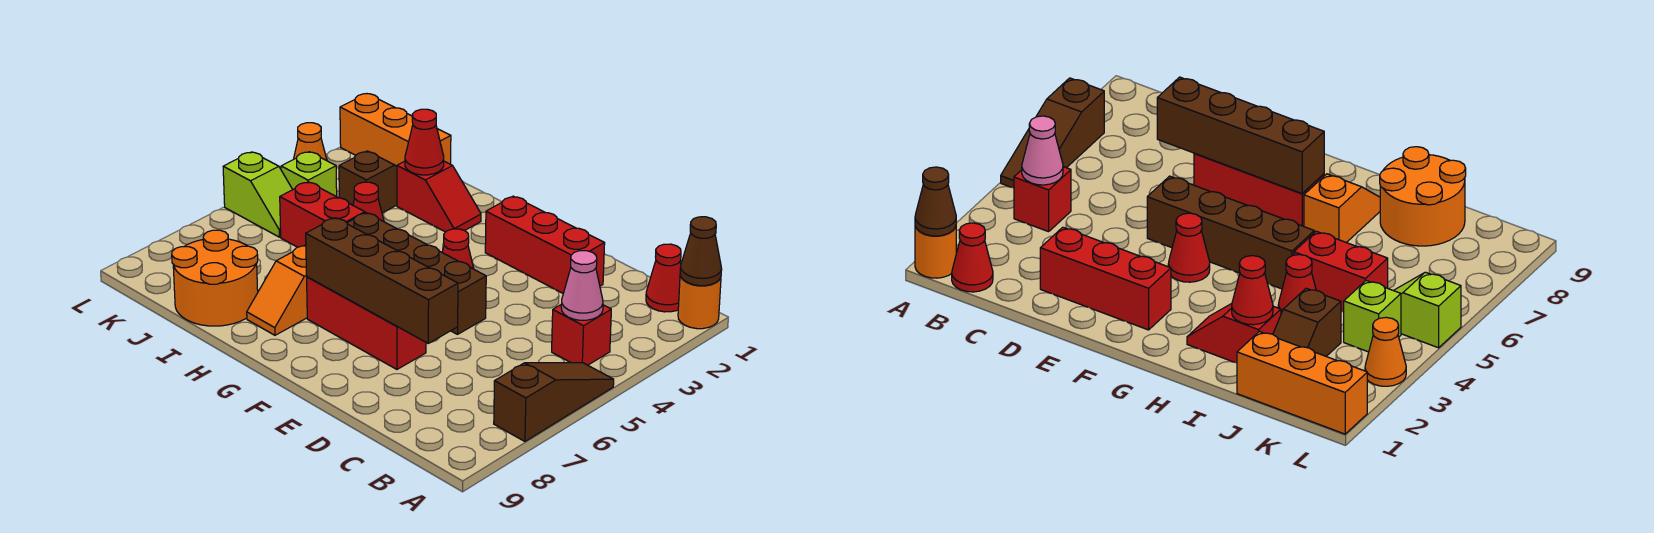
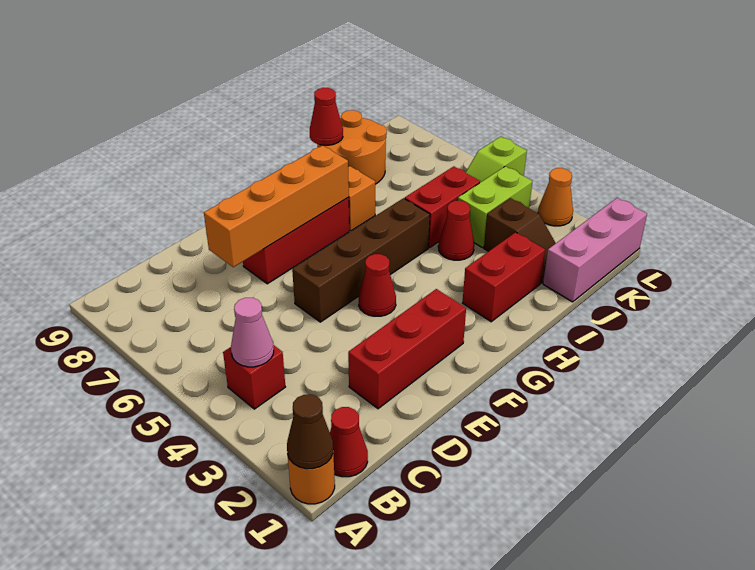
brown 1x3 slope [494,363,614,441] -> none
brown 1x4 brick [306,218,458,343] -> orange 1x4 brick [204,145,349,267]
red 1x2 slope [397,161,481,232] -> red 1x2 brick [463,232,545,322]
red 1x1 cone [405,109,444,175] -> red 1x1 cone moved to [310,88,343,145]
orange 1x3 brick [340,94,451,166] -> pink 1x3 brick [543,198,647,302]
lime 1x1 brick [281,152,337,197] -> lime 1x2 brick [458,166,533,248]

